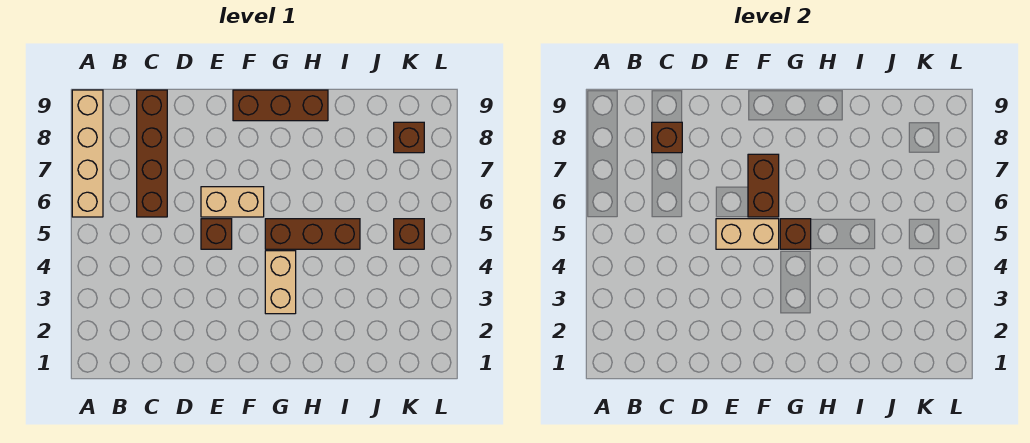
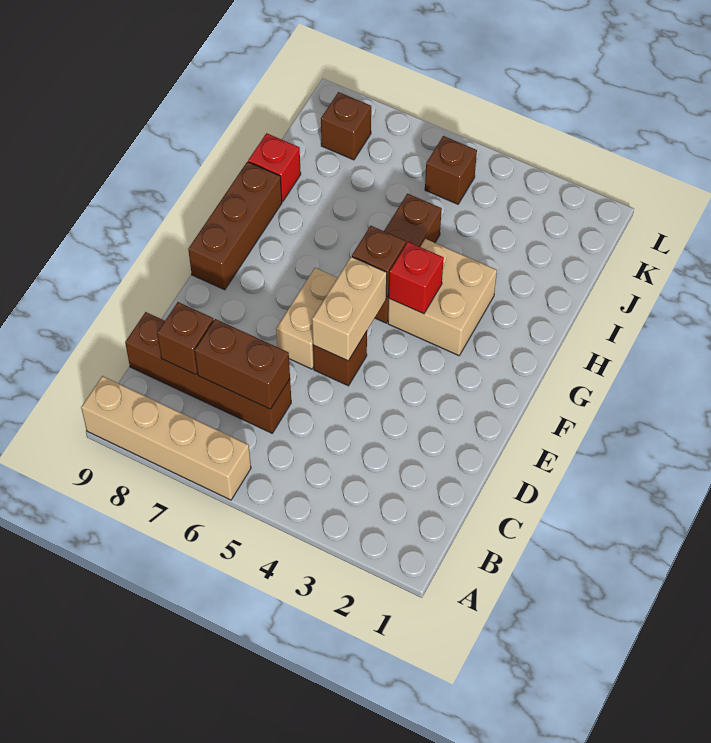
brown 1x2 brick [748,154,779,217] -> brown 1x2 brick moved to [195,319,290,409]
tan 1x2 brick [265,251,296,314] -> tan 2x2 brick [388,239,497,356]
none -> red 1x1 brick [389,242,444,314]
none -> red 1x1 brick [248,133,301,202]

